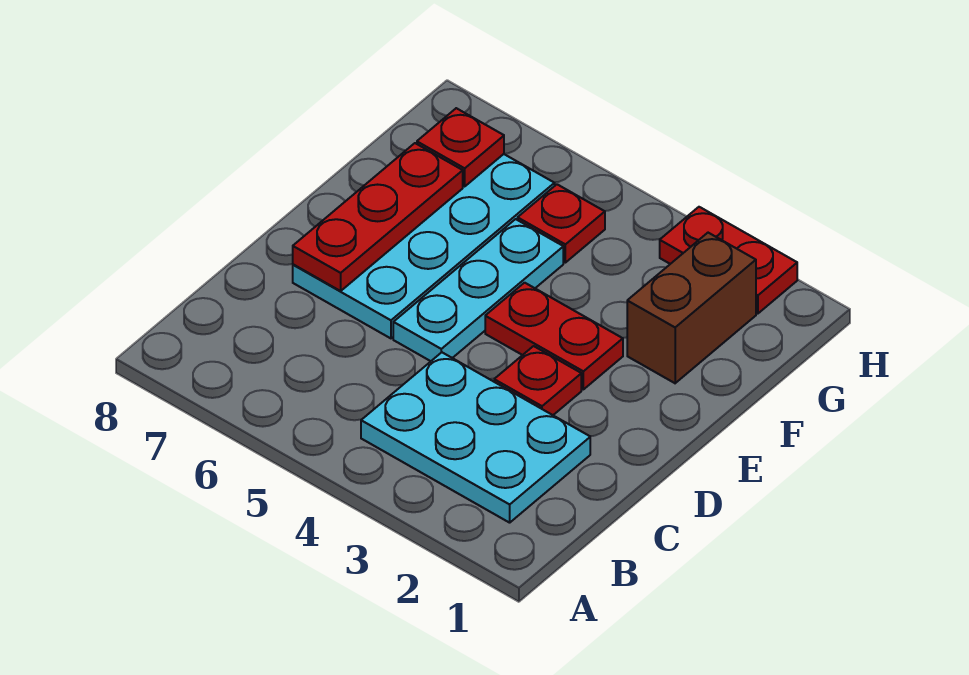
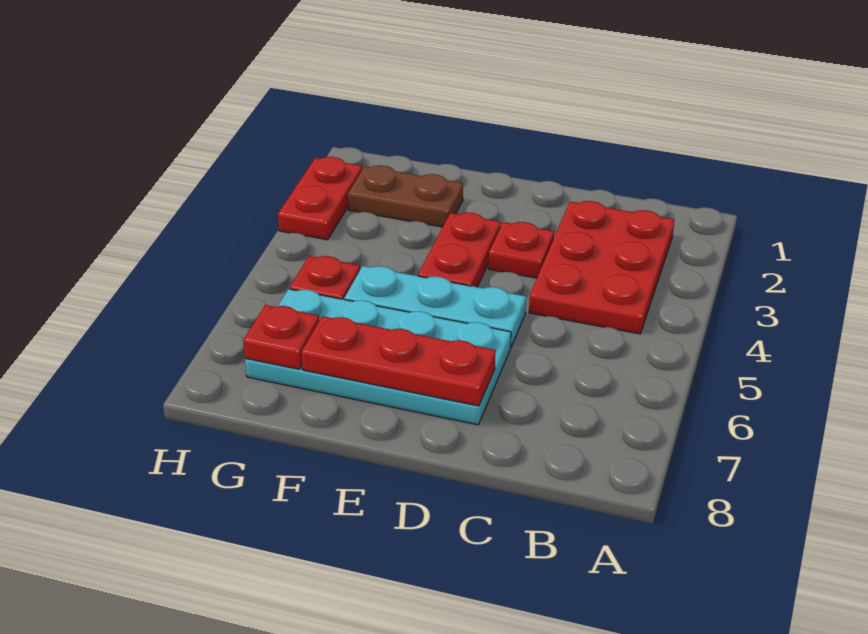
cyan 2x3 plate [361,352,590,523] -> red 2x3 plate [529,201,674,334]
brown 1x2 brick [627,233,756,383] -> brown 1x2 plate [348,165,463,227]

